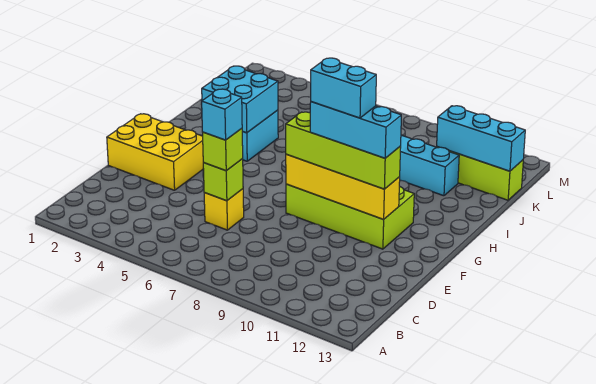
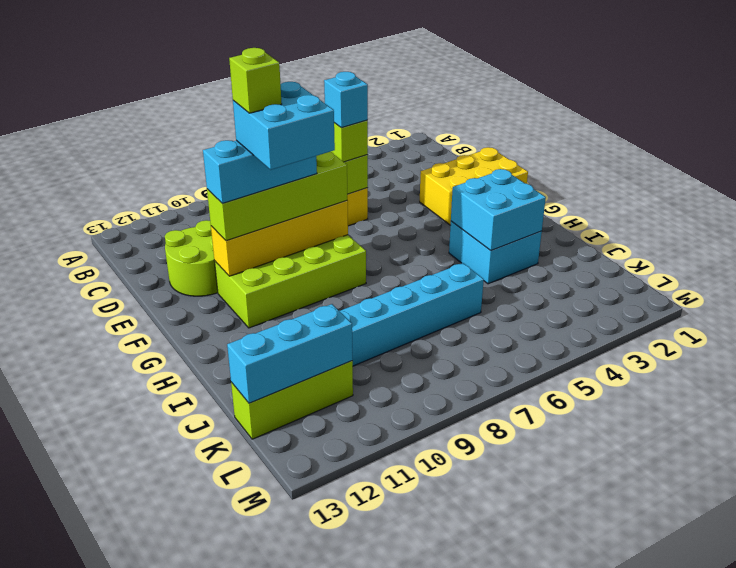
none -> lime 2x2 round brick [165,220,218,296]
cyan 1x2 brick [311,58,376,118] -> cyan 2x2 brick [233,82,335,170]
none -> lime 1x1 brick [229,48,282,113]

